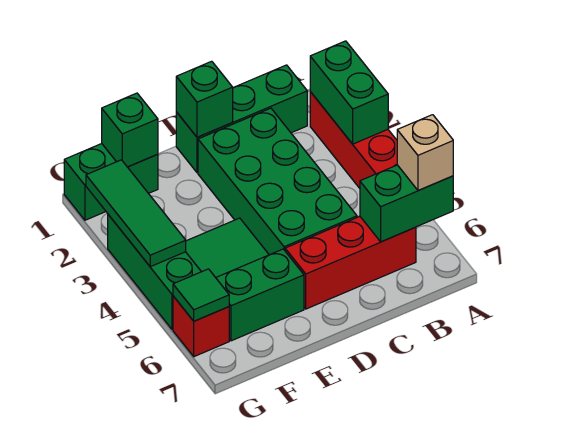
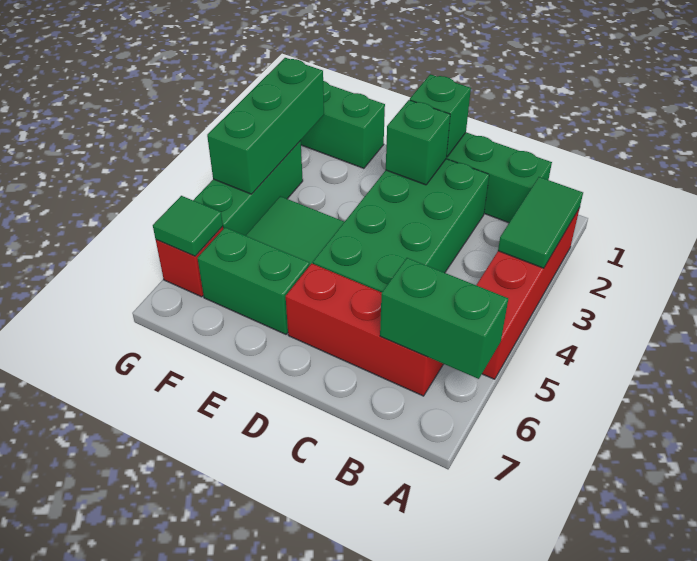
green 1x2 brick [310,41,388,144] -> green 1x2 tile [498,177,583,268]
tan 1x1 brick [397,115,453,191] -> none
green 1x1 brick [102,93,158,167] -> green 1x1 brick moved to [386,100,450,185]
green 1x3 tile [86,160,186,267] -> green 1x3 brick [207,58,324,194]

